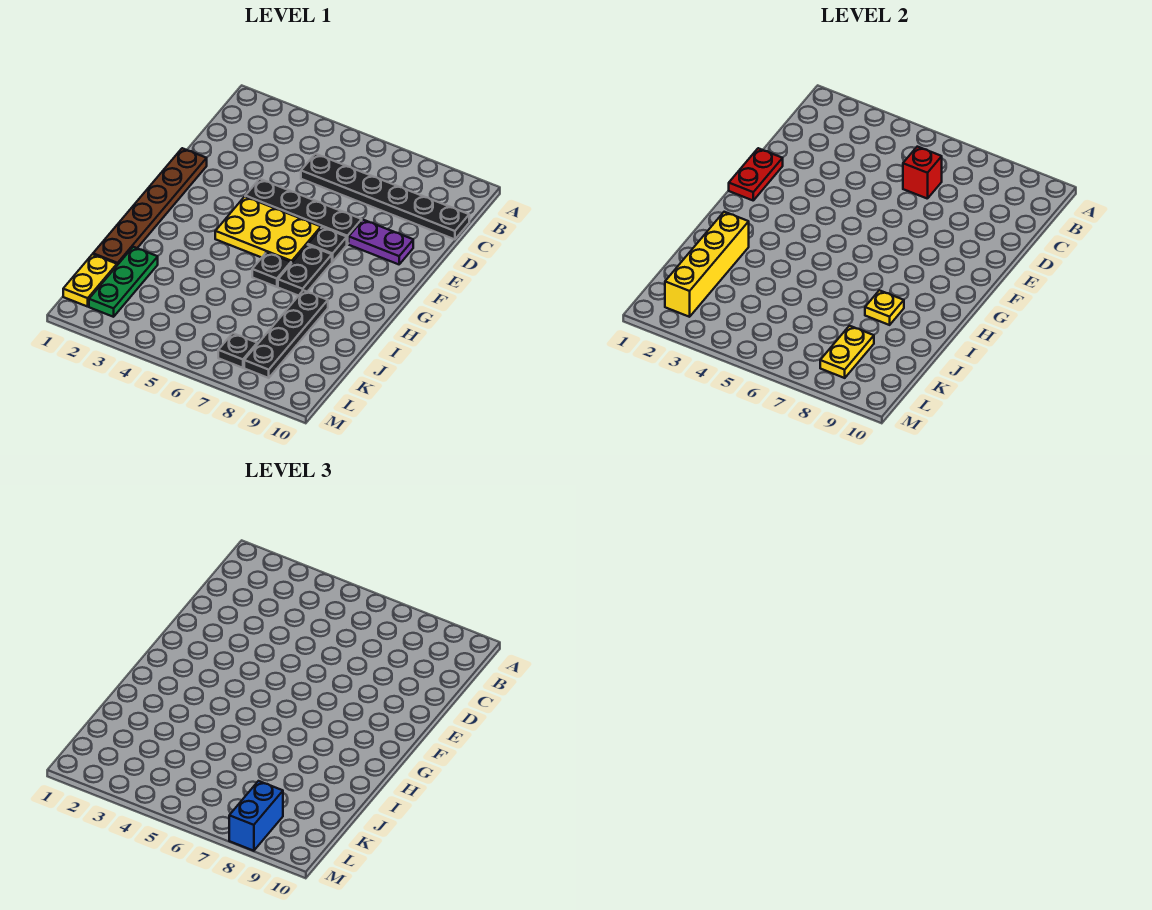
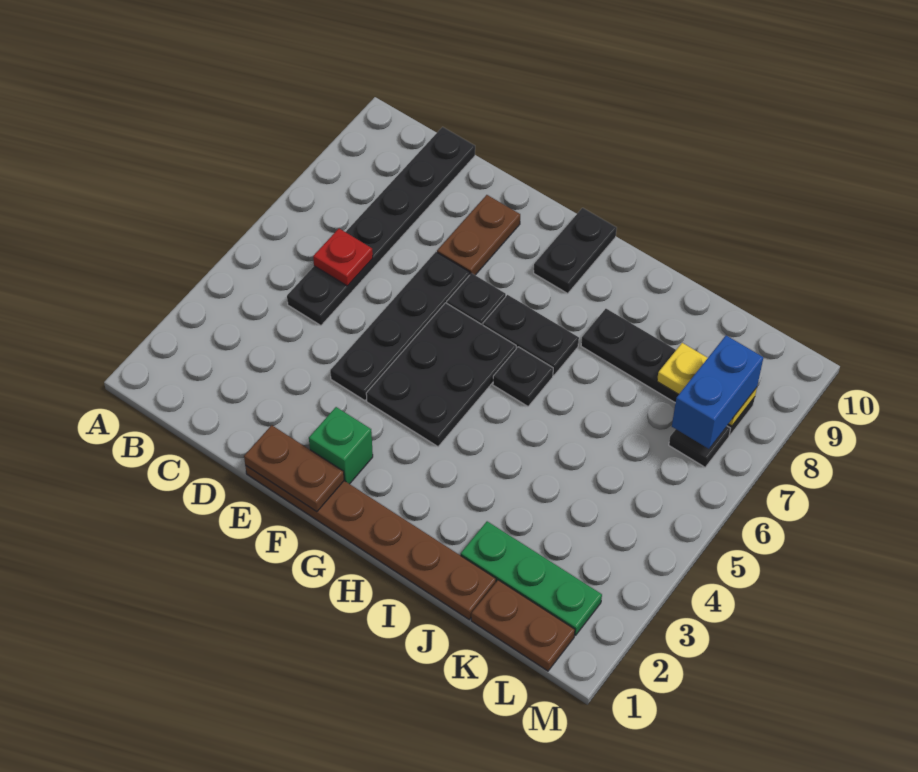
red 1x1 brick [903,147,942,199] -> red 1x1 plate [313,229,373,286]
red 1x2 plate [729,148,783,200] -> brown 1x2 plate [244,425,344,512]
purple 1x2 plate [349,220,413,264] -> brown 1x2 plate [437,195,520,275]
none -> green 1x1 brick [309,407,373,484]
yellow 2x3 plate [215,197,321,263] -> black 2x3 plate [366,303,516,447]
none -> black 1x2 plate [534,208,617,294]
yellow 1x4 brick [665,212,749,317] -> none
yellow 1x1 plate [865,290,904,325] -> none
yellow 1x2 plate [63,254,117,307] -> brown 1x2 plate [471,580,575,671]
blue 1x2 brick [229,781,283,851] -> blue 1x2 brick turned to [672,335,763,449]

